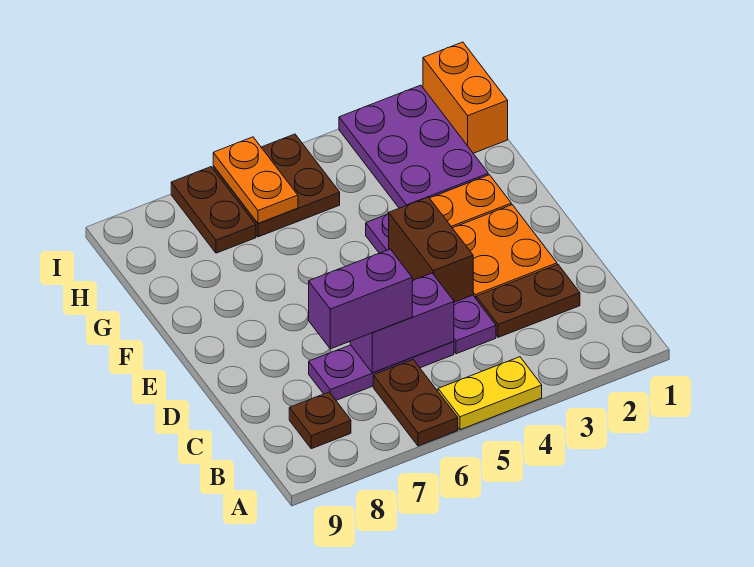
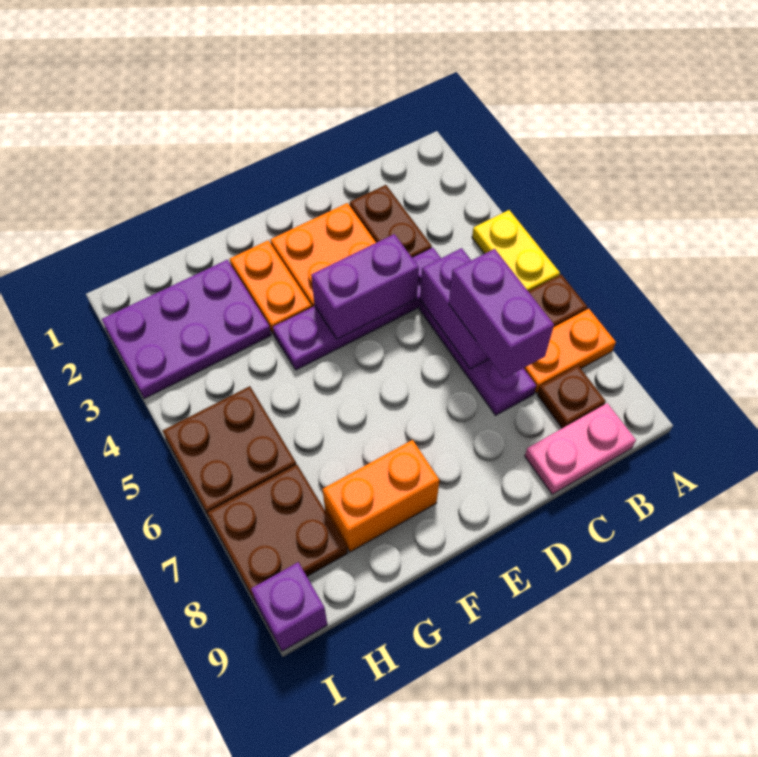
none -> pink 1x2 plate [525,403,636,494]
brown 1x2 brick [389,197,473,302] -> purple 1x2 brick [311,234,419,339]
orange 1x2 brick [423,42,508,153] -> orange 1x2 brick moved to [323,440,440,552]
orange 1x2 plate [213,137,298,224] -> orange 1x2 plate moved to [524,309,616,393]
brown 1x2 plate [171,167,256,253] -> brown 2x2 plate [207,465,347,605]
none -> purple 1x1 brick [251,562,327,651]

